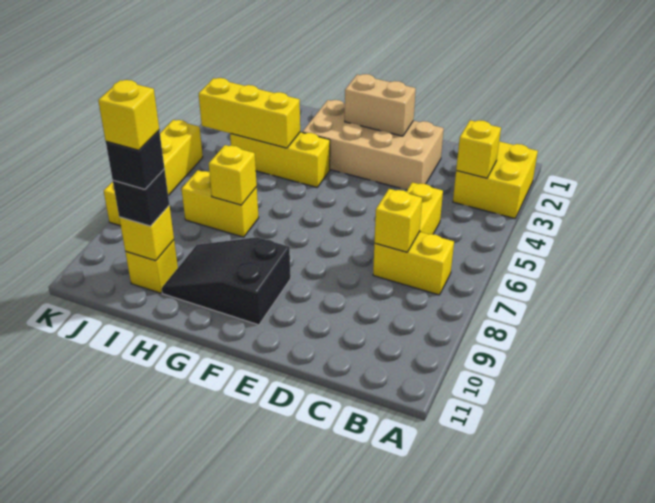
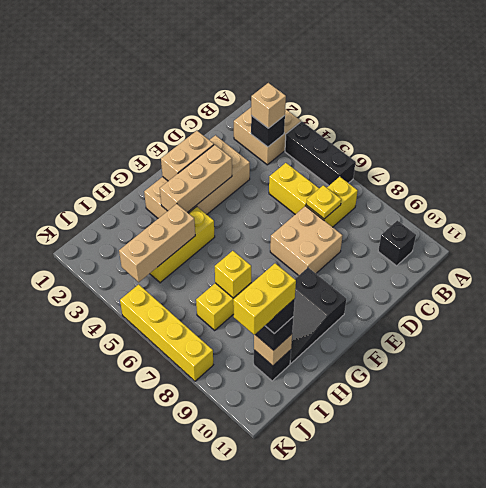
yellow 2x2 brick [453,141,538,219] -> tan 2x2 brick [234,108,301,165]
none -> black 1x3 brick [285,121,355,186]
yellow 1x1 brick [456,120,501,178] -> black 1x1 brick [251,116,285,147]
none -> tan 1x1 brick [251,83,286,128]
none -> black 1x1 brick [378,221,416,266]
yellow 1x1 brick [374,189,422,252] -> yellow 1x1 plate [306,185,341,219]
none -> tan 2x2 brick [270,206,342,275]
none -> tan 1x3 brick [160,145,232,212]
yellow 1x3 brick [199,78,300,148] -> tan 1x3 brick [119,204,195,282]
yellow 1x1 brick [125,240,178,293] -> black 1x1 brick [254,350,291,381]
yellow 1x1 brick [119,205,174,261] -> tan 1x1 brick [254,334,292,366]
yellow 1x1 brick [98,80,159,150] -> yellow 1x2 brick [233,263,296,335]

